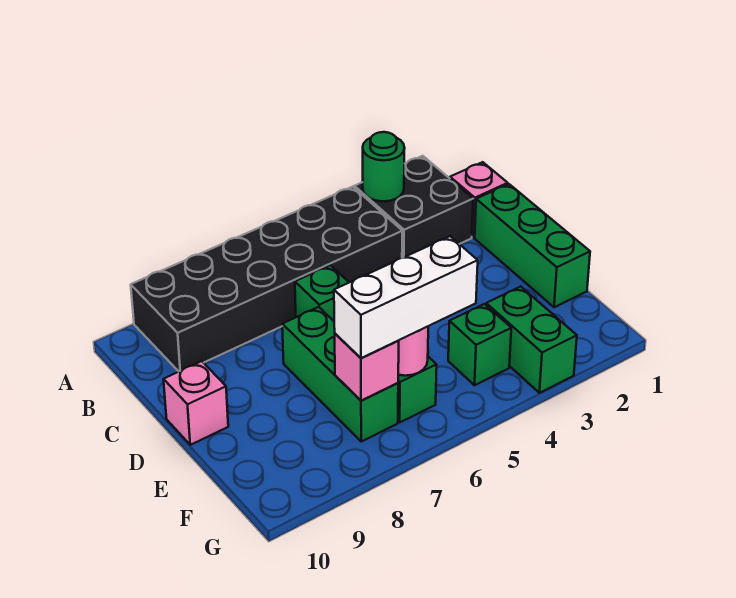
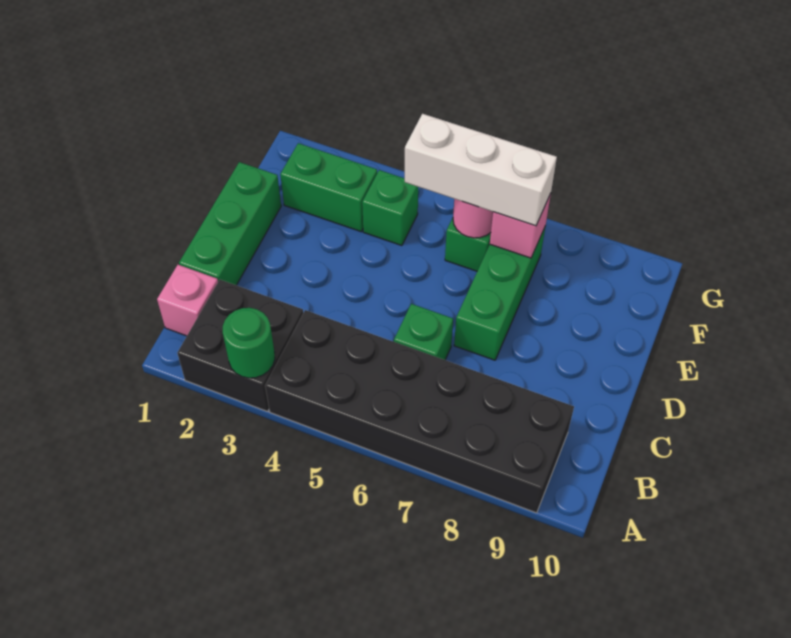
pink 1x1 brick [163,361,228,445] -> none
green 1x2 brick [486,287,577,393] -> green 1x2 brick turned to [280,143,377,232]

